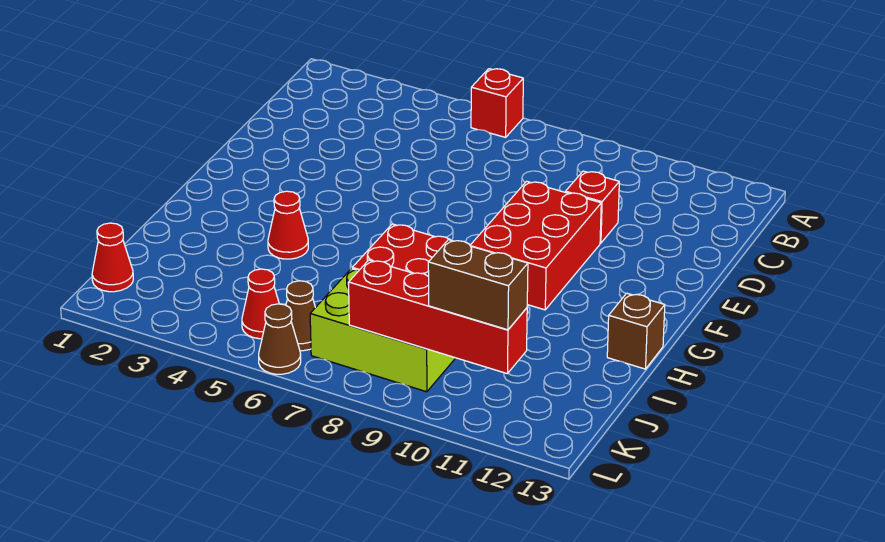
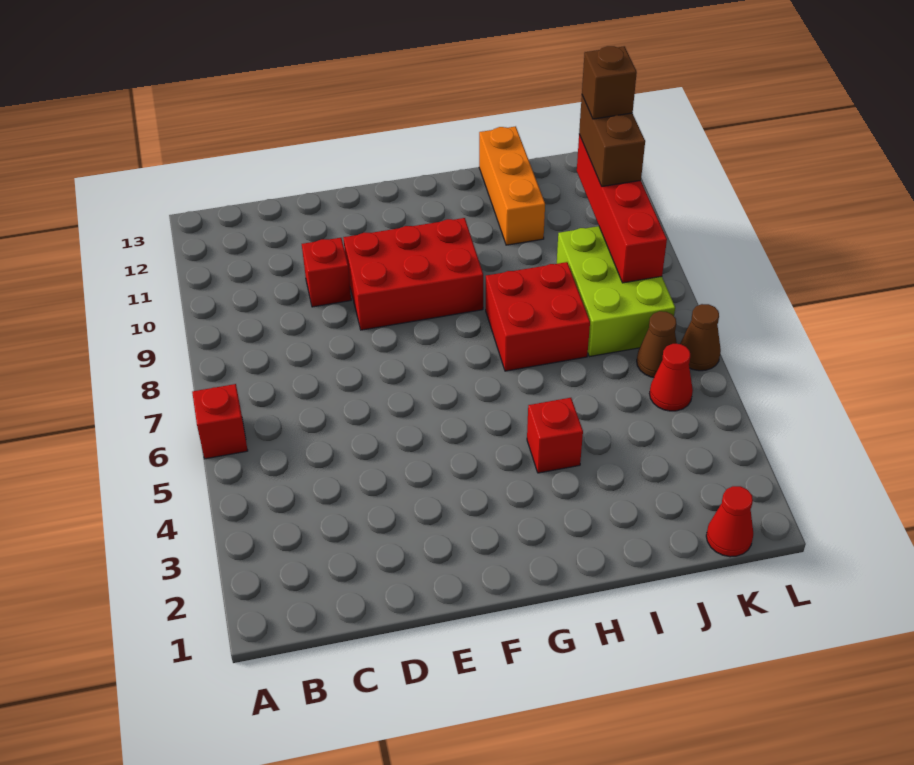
red 1x1 cone [268,191,308,259] -> red 1x1 brick [527,398,583,473]
brown 1x1 brick [607,293,665,369] -> brown 1x1 brick moved to [582,46,637,119]
none -> orange 1x3 brick [479,126,545,245]

